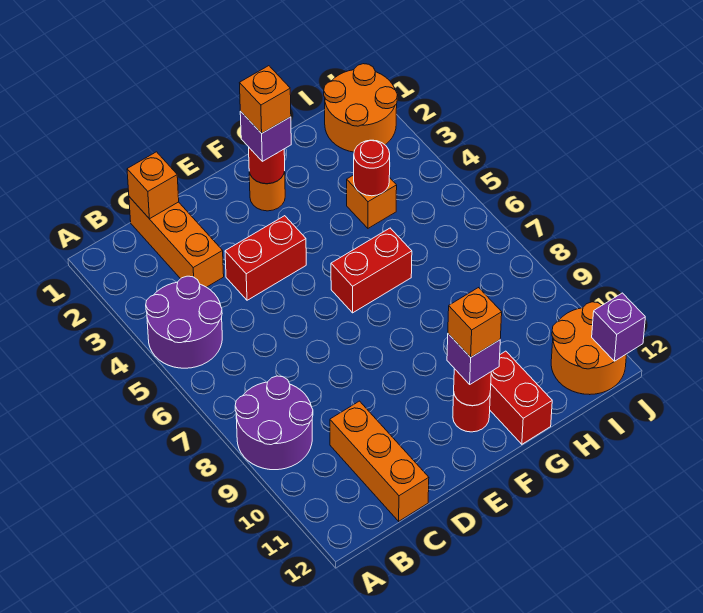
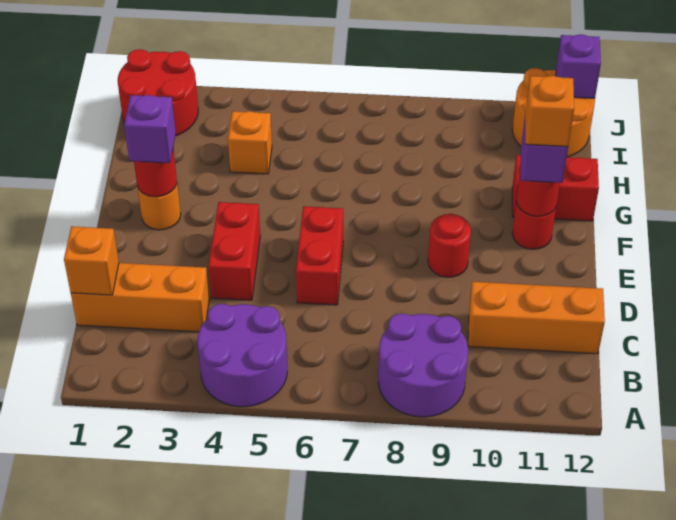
orange 1x1 brick [240,66,291,133] -> none
red 1x2 brick [331,228,412,313] -> red 1x2 brick moved to [296,206,343,305]
red 1x1 round brick [354,140,390,196] -> red 1x1 round brick moved to [428,214,471,277]
orange 2x2 round brick [324,64,398,152] -> red 2x2 round brick [118,49,198,136]

